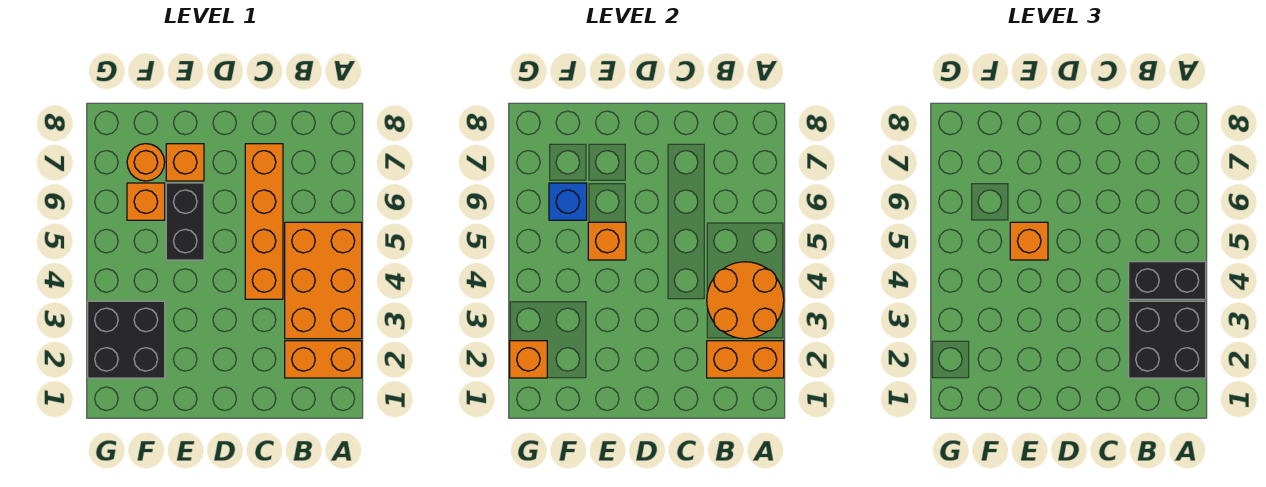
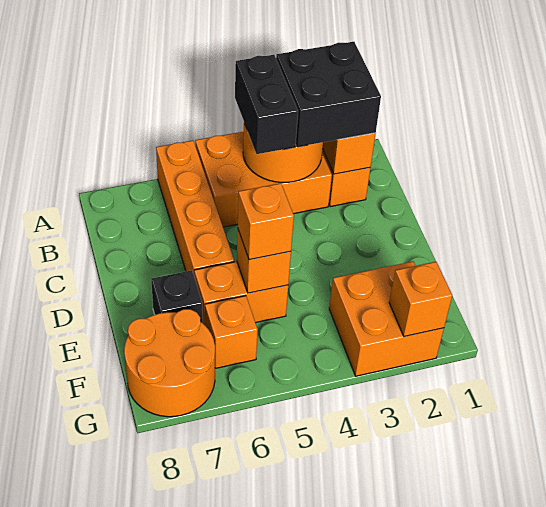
orange 1x4 brick [245,144,283,299] -> orange 1x4 brick turned to [156,141,234,274]
black 1x2 brick [166,183,204,260] -> orange 1x2 brick [194,262,288,325]
orange 1x1 brick [166,144,204,181] -> black 1x1 brick [151,270,203,323]
black 2x2 brick [88,301,165,378] -> orange 2x2 brick [329,261,444,376]
blue 1x1 brick [549,183,587,220] -> none
orange 1x1 round brick [127,144,165,181] -> orange 2x2 round brick [124,309,215,417]

